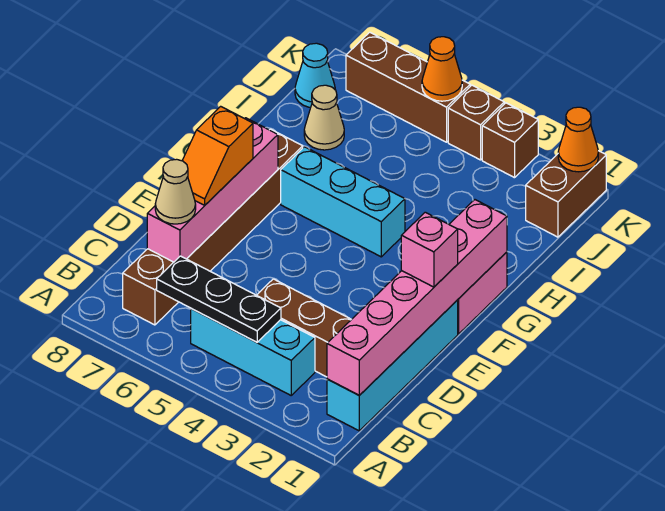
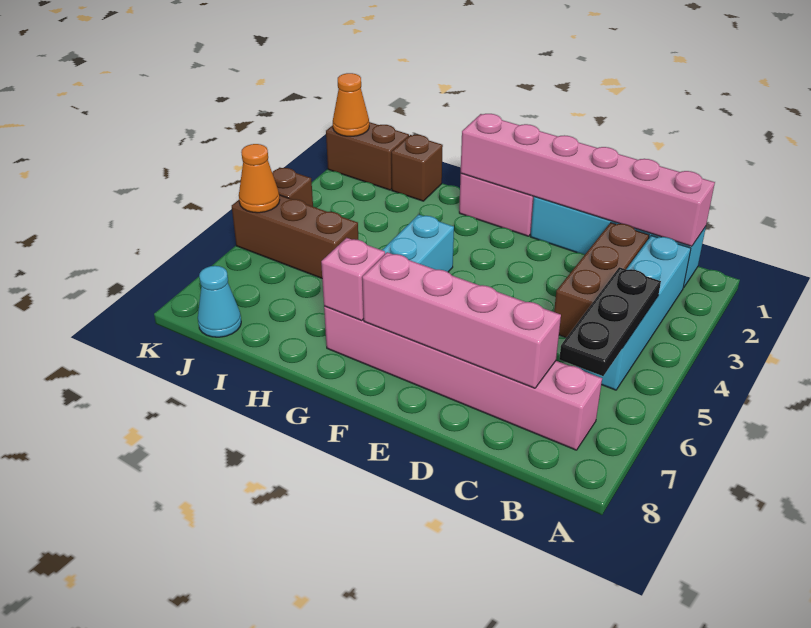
cyan 1x3 brick [191,308,315,395] -> cyan 1x4 brick [576,235,691,390]
brown 1x6 brick [123,129,303,325] -> pink 1x6 brick [324,306,602,450]
tan 1x1 cone [155,159,196,224] -> none
orange 1x2 slope [182,106,253,205] -> none
pink 1x1 brick [401,212,458,287] -> pink 1x1 brick moved to [321,238,385,321]
tan 1x1 cone [304,85,344,150] -> none
brown 1x1 brick [482,103,538,178] -> brown 1x1 brick moved to [391,135,443,201]
brown 1x3 brick [346,32,470,142] -> brown 1x3 brick turned to [232,195,358,278]

